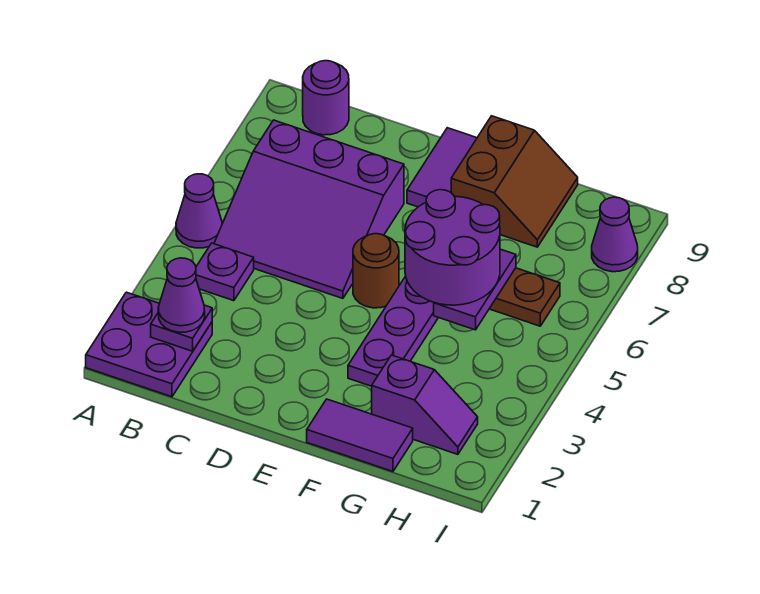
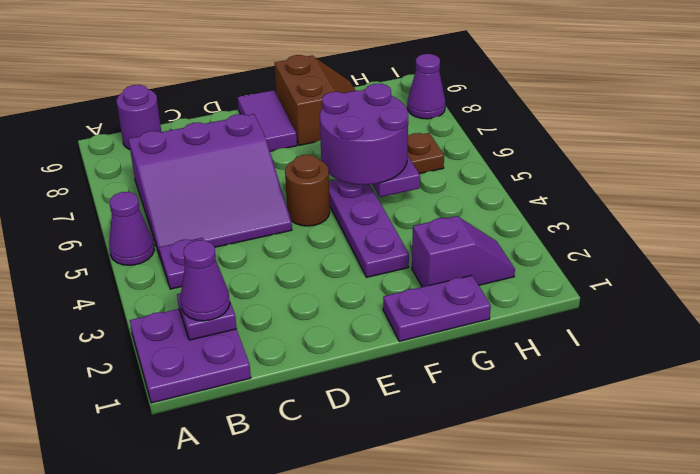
purple 1x2 tile [307,399,413,471] -> purple 1x2 plate [383,275,491,341]

